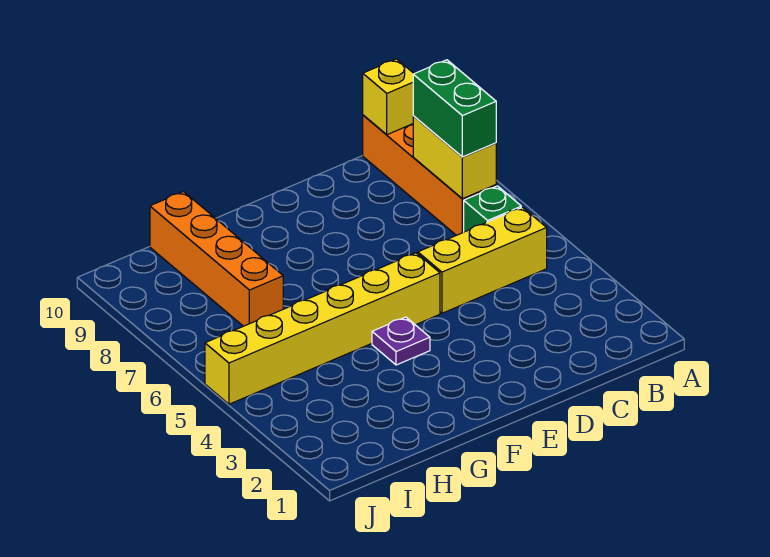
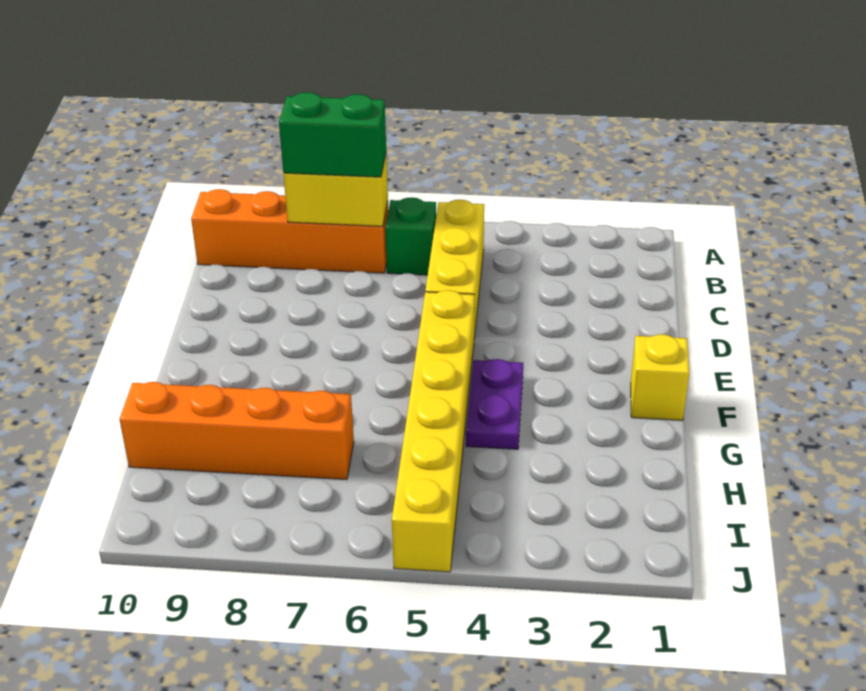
yellow 1x1 brick [363,59,414,135] -> yellow 1x1 brick moved to [631,334,689,420]
purple 1x1 plate [372,317,430,365] -> purple 1x2 plate [466,359,523,449]

